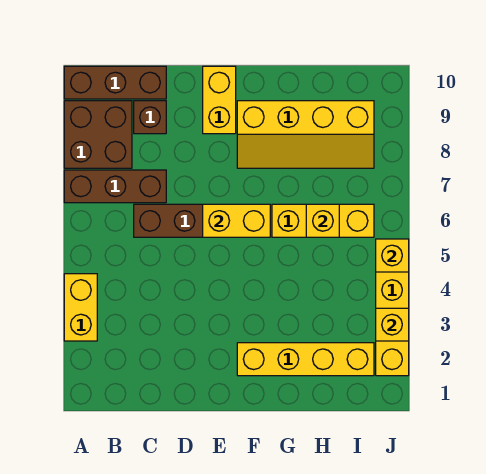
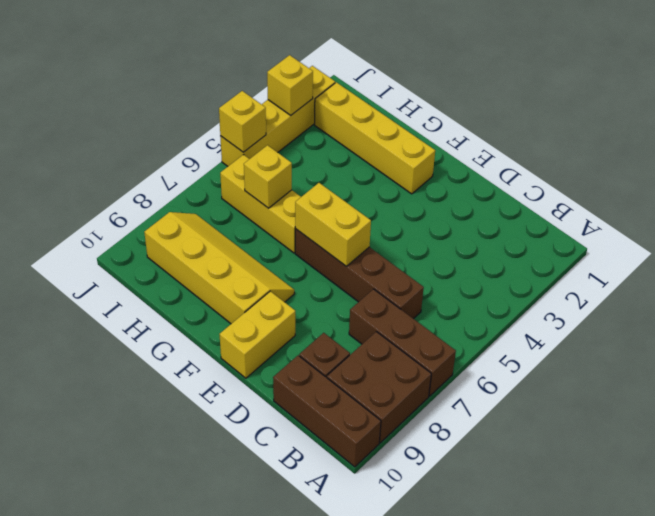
yellow 1x2 brick [64,274,97,341] -> none

